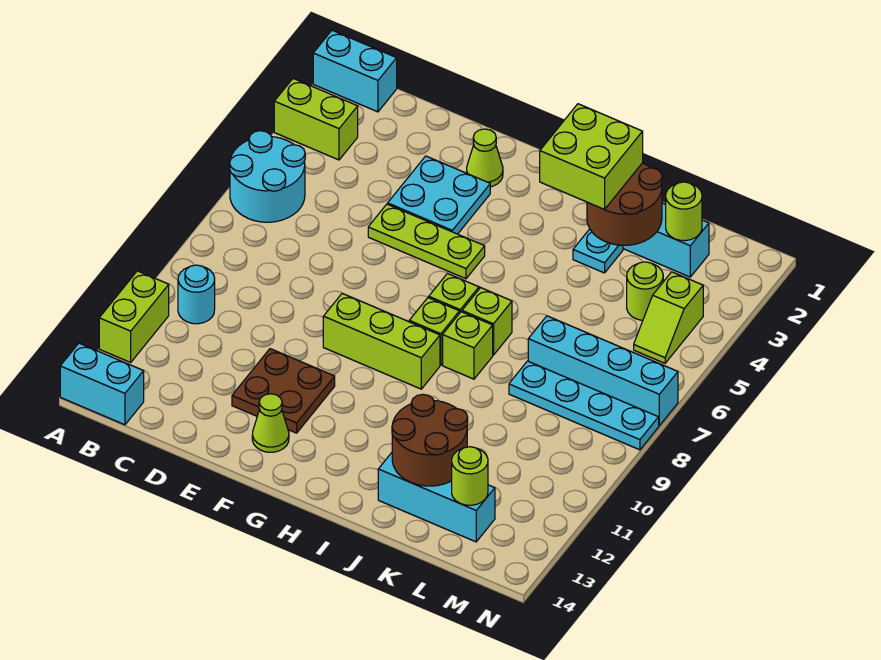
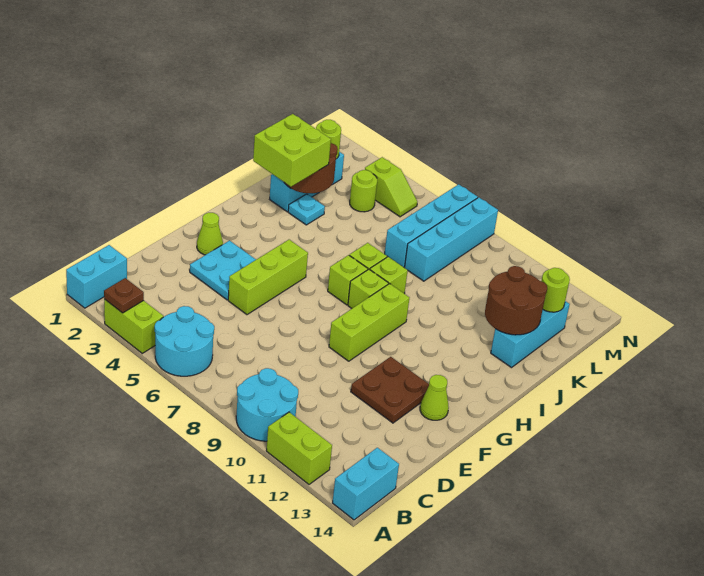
lime 1x2 brick [274,79,358,160] -> lime 1x2 brick turned to [104,299,163,353]
none -> brown 1x1 plate [104,278,144,313]
cyan 1x1 round brick [178,265,215,324] -> cyan 2x2 round brick [236,368,298,441]
lime 1x3 plate [368,204,485,279] -> lime 1x3 brick [228,240,308,315]
cyan 1x4 plate [509,361,659,450] -> cyan 1x4 brick [405,197,498,281]

